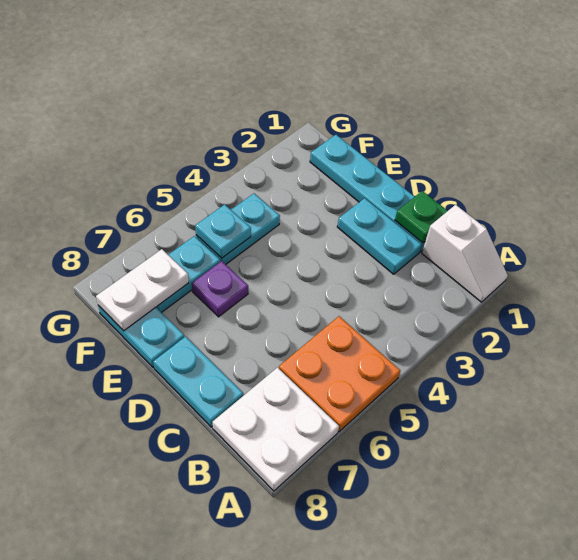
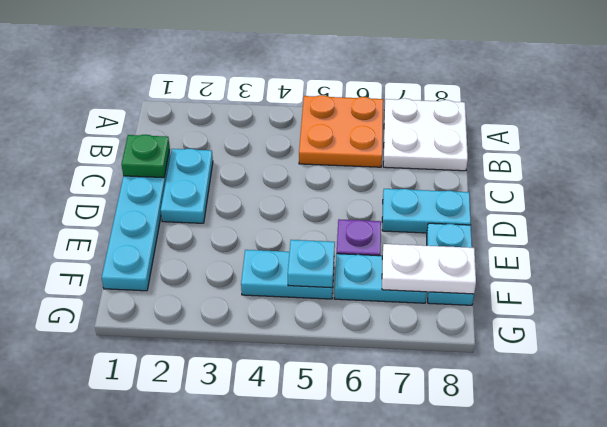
white 1x2 slope [422,205,508,302] -> none
cyan 1x2 plate [153,337,243,427] -> cyan 1x2 plate turned to [382,189,471,233]

